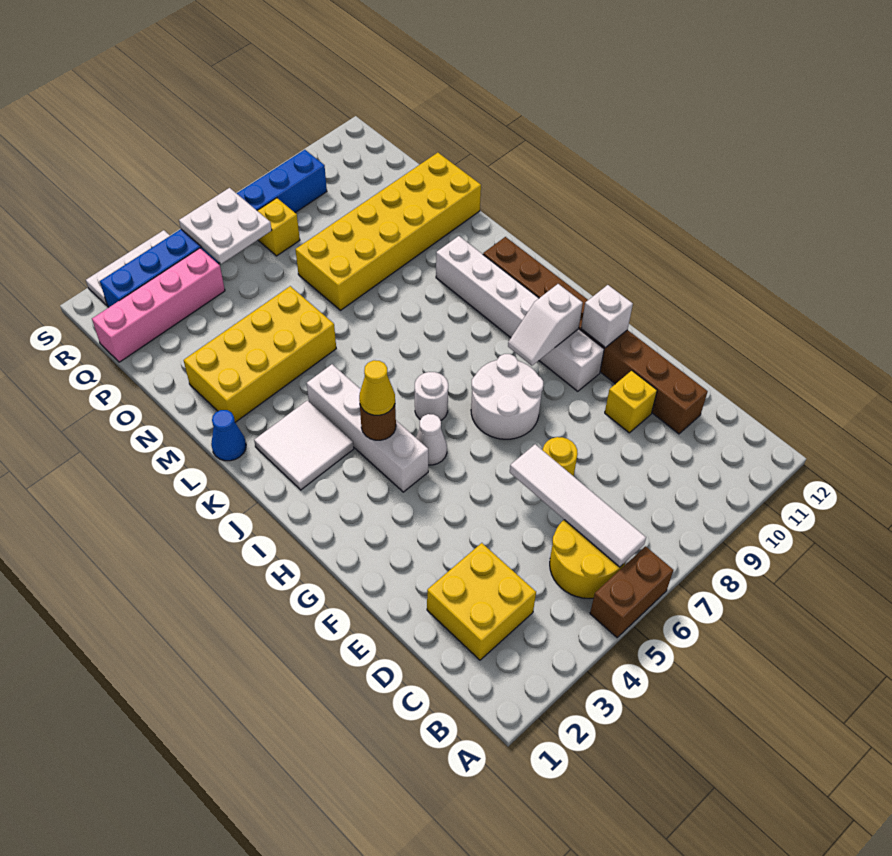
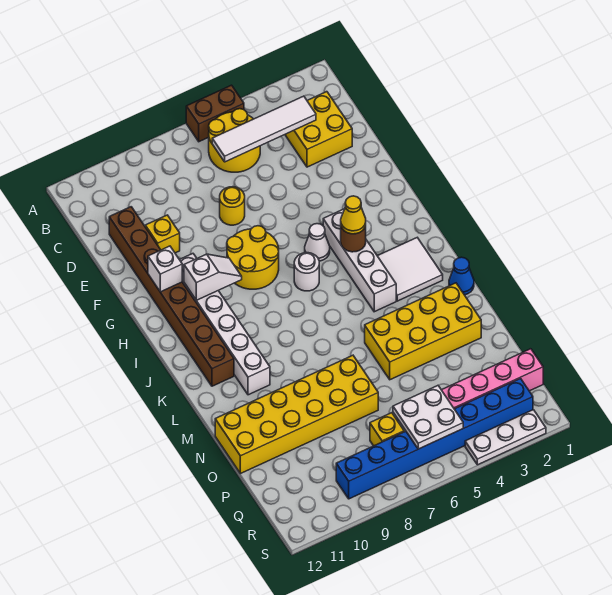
white 1x4 tile [510,444,646,567] -> white 1x4 tile turned to [212,96,316,162]
white 2x2 round brick [471,354,543,439] -> yellow 2x2 round brick [227,226,279,289]

